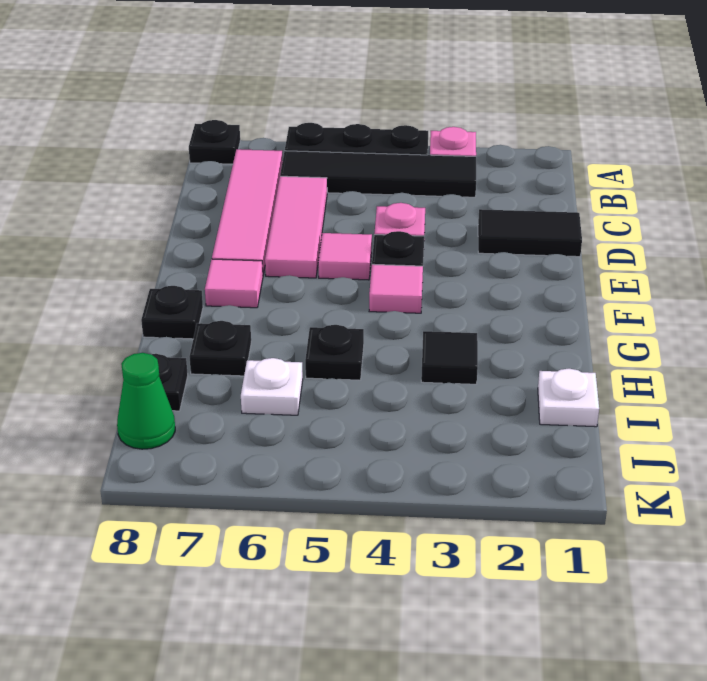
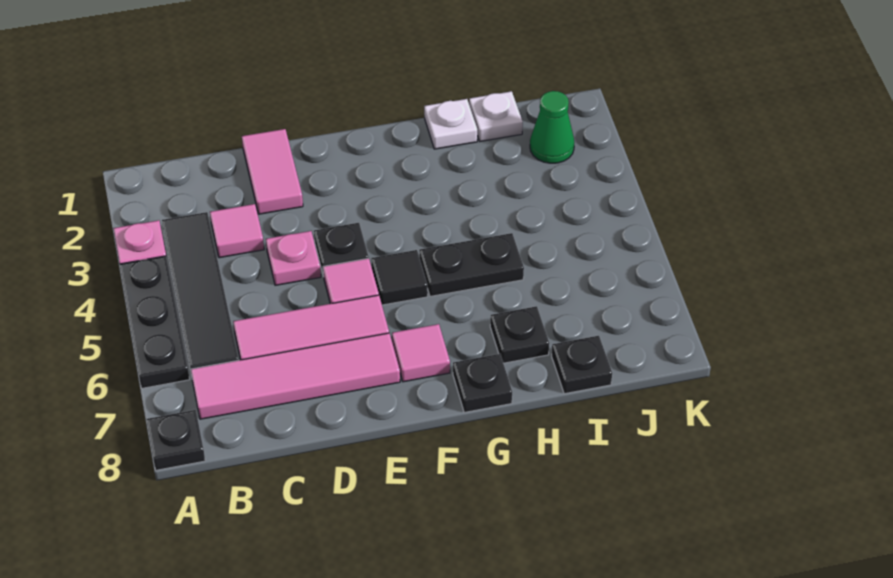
black 1x2 tile [478,209,582,257] -> pink 1x2 tile [242,129,303,214]
pink 1x1 tile [369,264,423,313] -> pink 1x1 tile moved to [210,204,264,258]
black 1x1 tile [421,331,478,384] -> black 1x1 tile moved to [371,250,428,305]
black 1x1 plate [305,325,364,380] -> black 1x2 plate [419,233,524,296]
white 1x1 plate [241,358,303,415] -> white 1x1 plate moved to [424,99,477,149]
green 1x1 cone [117,353,175,449] -> green 1x1 cone moved to [530,91,574,163]

